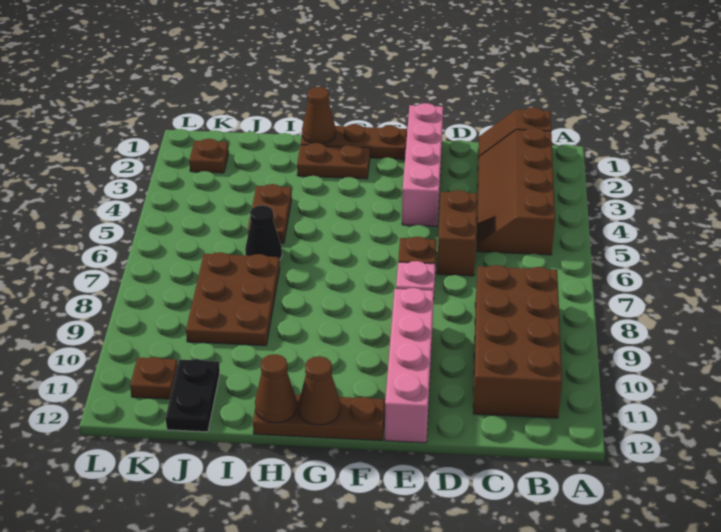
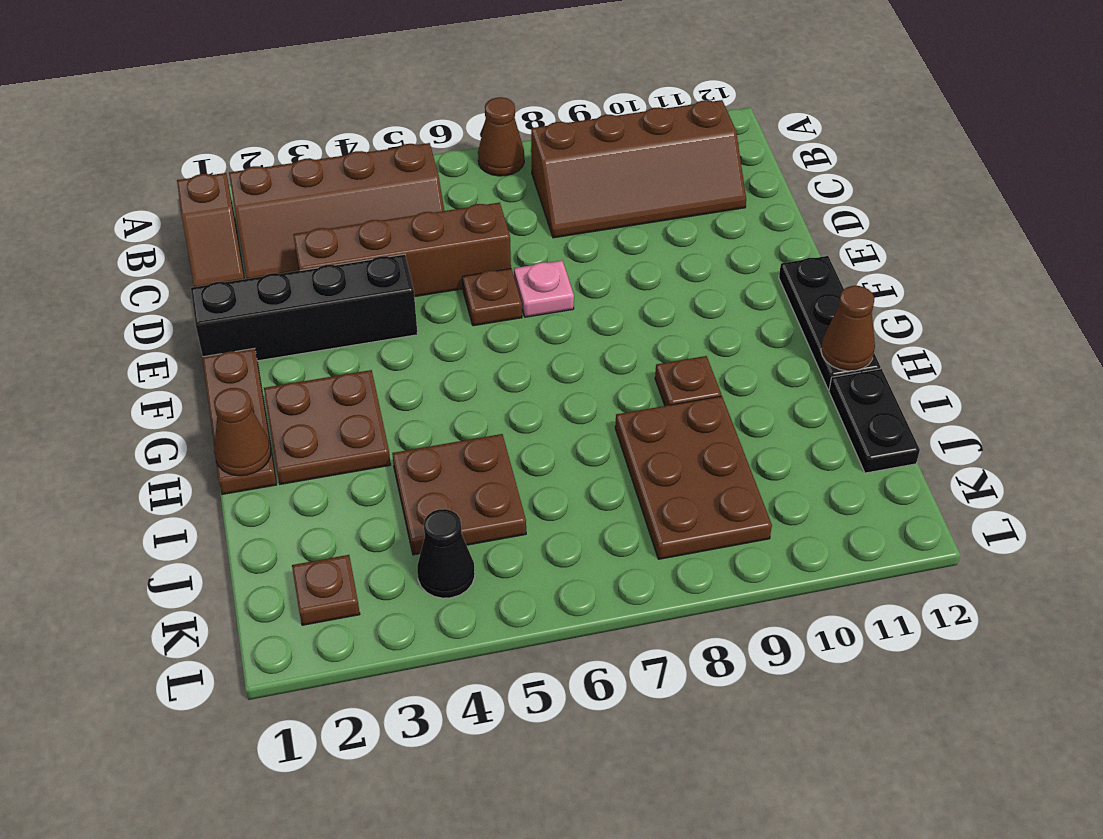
brown 2x4 brick [473,265,562,418] -> brown 2x4 slope [531,100,746,238]
brown 1x2 brick [437,190,477,276] -> brown 1x4 brick [293,203,511,297]
pink 1x4 brick [402,103,443,226] -> black 1x4 brick [191,254,418,361]
pink 1x4 brick [385,288,434,443] -> none
brown 1x3 plate [253,395,385,441] -> black 1x3 plate [779,256,881,390]
brown 1x2 plate [297,143,370,179] -> brown 2x2 plate [264,370,391,484]
brown 1x1 cone [299,356,340,425] -> brown 1x1 cone moved to [478,97,524,176]
brown 1x2 plate [248,184,292,243] -> brown 2x2 plate [392,434,526,555]
black 1x1 cone [245,205,282,260] -> black 1x1 cone moved to [417,509,475,598]
brown 2x3 plate [186,252,280,346] -> brown 2x3 plate turned to [615,396,772,559]
black 1x2 plate [166,359,220,432] -> black 1x2 plate turned to [829,369,920,473]
brown 1x1 plate [130,357,178,399] -> brown 1x1 plate moved to [655,356,721,406]

